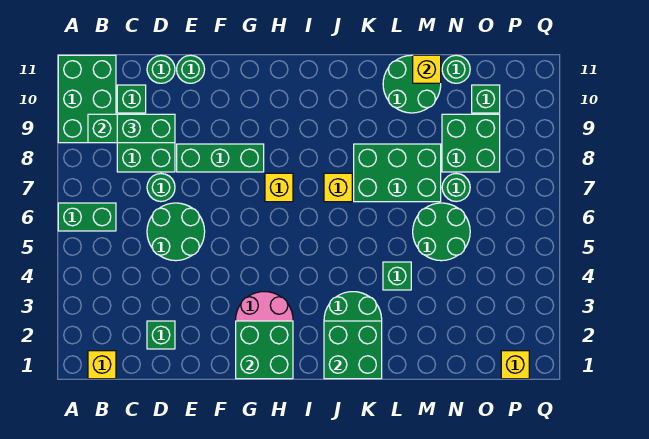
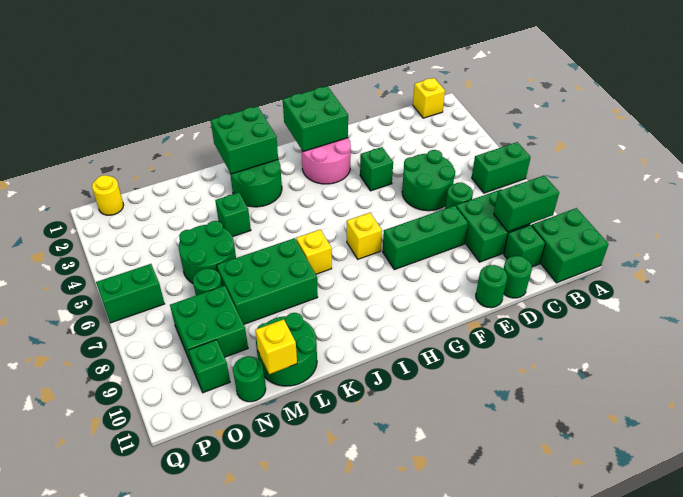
green 2x3 brick [58,55,116,143] -> green 2x2 brick [532,208,609,283]
green 1x2 brick [117,114,175,143] -> green 1x2 brick moved to [96,264,165,323]
green 1x1 brick [147,321,175,349] -> green 1x1 brick moved to [360,147,393,191]
yellow 1x1 brick [501,351,529,379] -> yellow 1x1 round brick [92,175,124,215]

